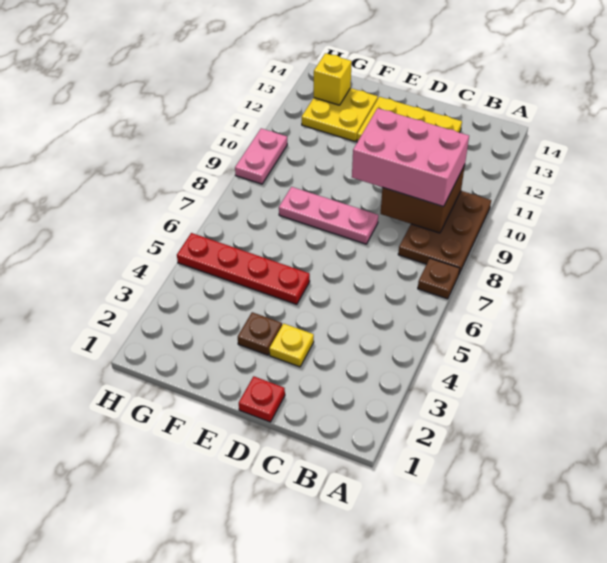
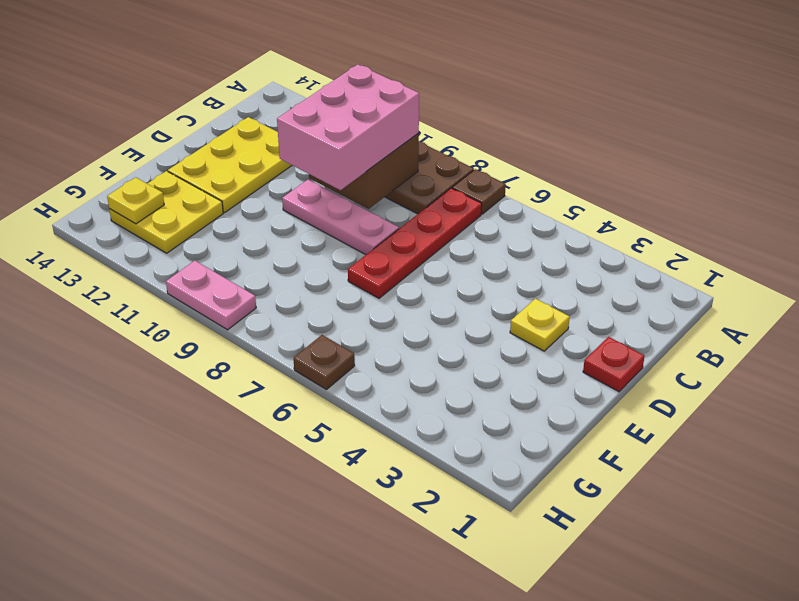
pink 1x3 plate [279,187,378,244] -> pink 1x3 plate turned to [282,180,399,255]
brown 1x1 plate [238,312,282,355] -> brown 1x1 plate moved to [293,335,355,390]
red 1x4 plate [177,233,310,304] -> red 1x4 plate moved to [348,188,482,298]
yellow 1x1 brick [314,53,352,105] -> yellow 1x1 plate [107,177,164,224]

